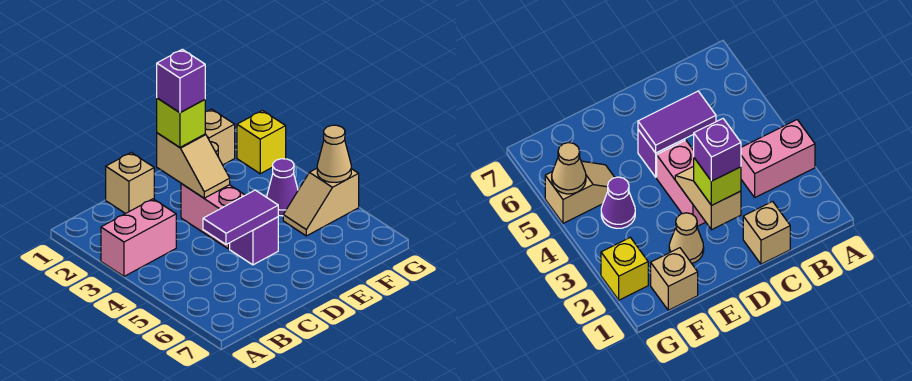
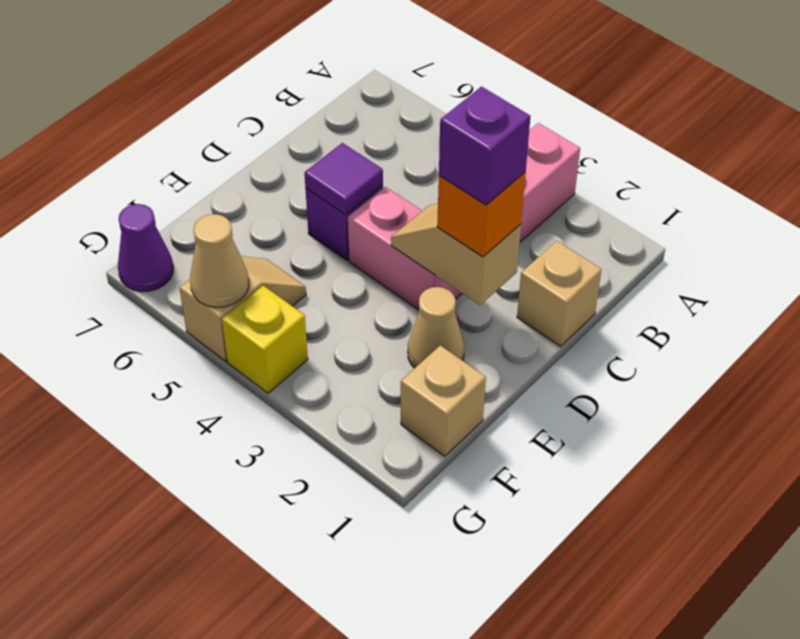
purple 1x2 tile [203,190,278,244] -> purple 1x1 tile [304,143,383,215]
lime 1x1 brick [157,98,205,147] -> orange 1x1 brick [437,172,526,257]
purple 1x1 cone [267,159,298,216] -> purple 1x1 cone moved to [118,204,173,292]
yellow 1x1 brick [237,111,286,174] -> yellow 1x1 brick moved to [222,286,308,393]

